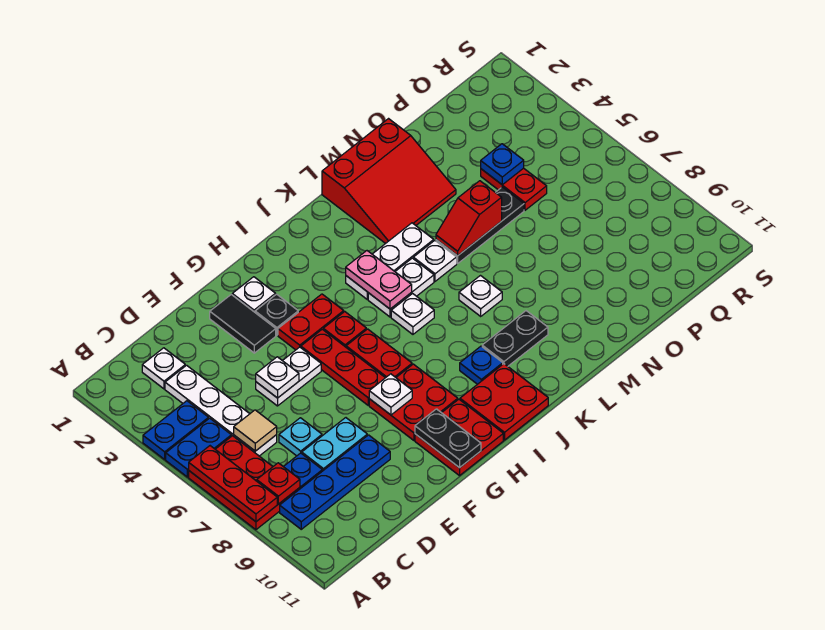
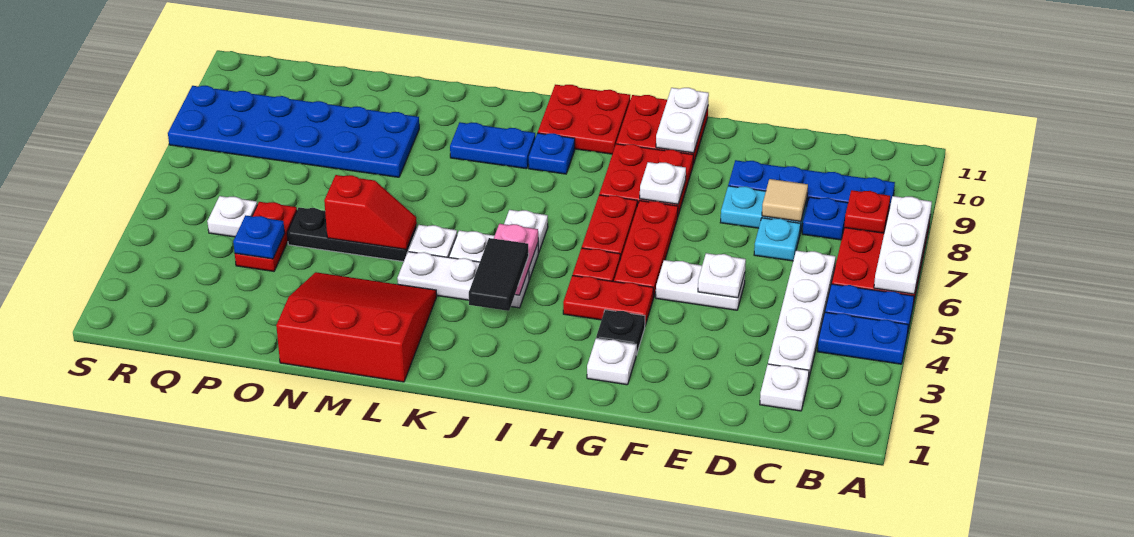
red 1x3 plate [189,446,277,522] -> white 1x3 plate [874,196,932,294]
tan 1x1 tile [234,410,277,451] -> tan 1x1 tile moved to [762,179,808,222]
black 1x2 tile [210,295,276,353] -> black 1x2 tile moved to [469,238,529,311]
black 1x2 plate [415,409,481,468] -> white 1x2 plate [656,88,709,153]
black 1x2 plate [482,311,548,366] -> blue 1x2 plate [450,122,535,169]
white 1x1 plate [459,276,502,316] -> white 1x1 plate moved to [207,196,257,237]
none -> blue 2x6 plate [168,86,419,177]

